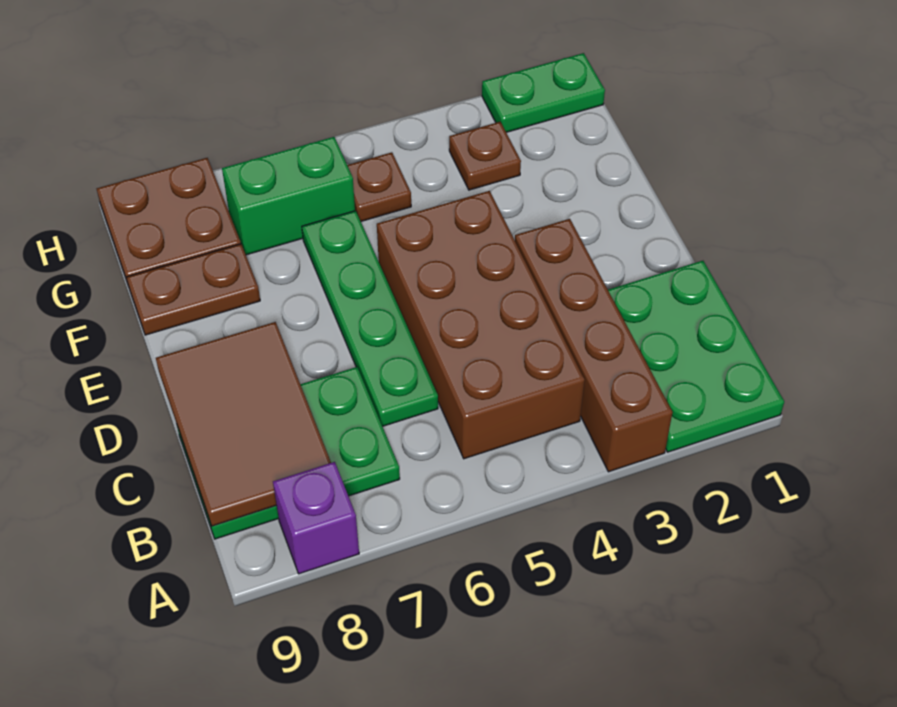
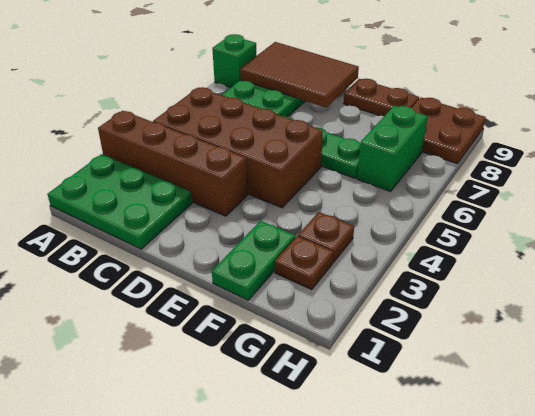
purple 1x1 brick [273,462,359,574] -> green 1x1 brick [212,34,257,88]
brown 1x2 plate [127,244,260,335] -> brown 1x2 plate turned to [344,79,419,116]
brown 1x1 plate [347,152,411,221] -> brown 1x1 plate moved to [275,236,334,290]
green 1x2 plate [482,53,605,132] -> green 1x2 plate moved to [212,221,295,300]

